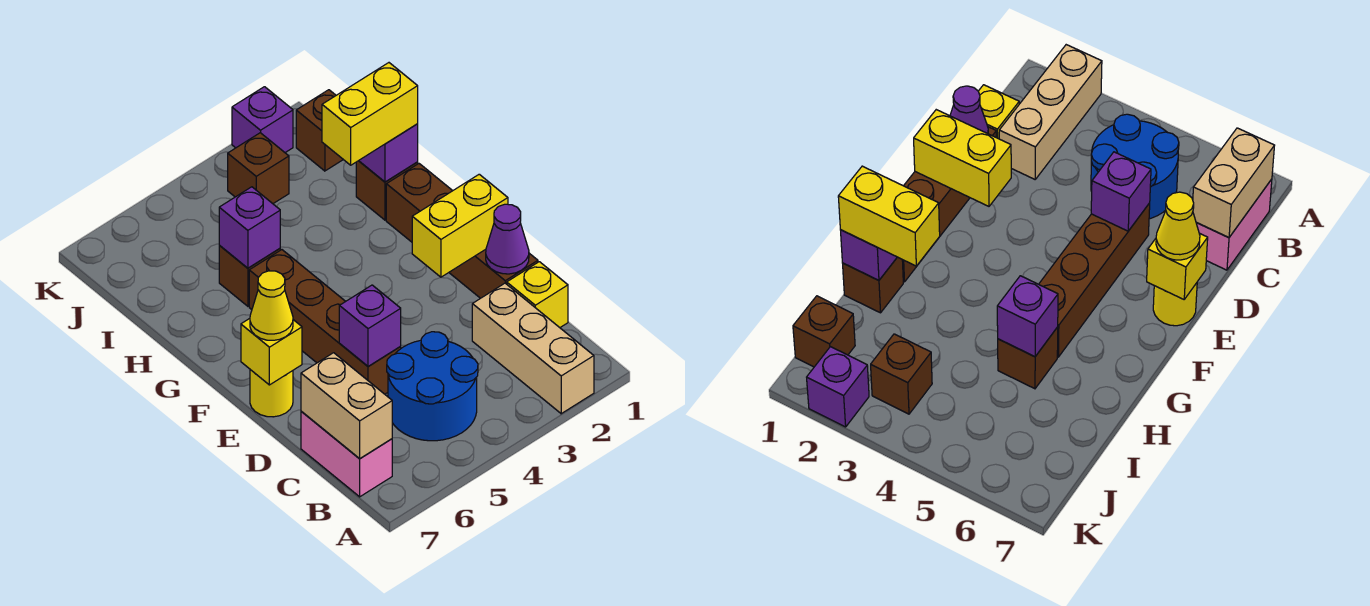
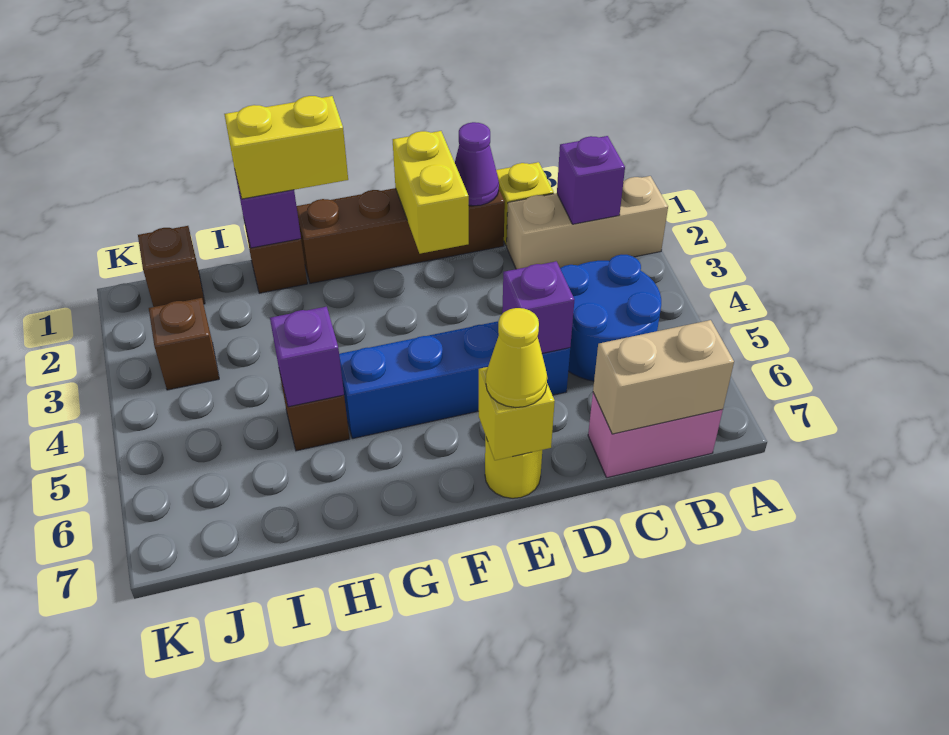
brown 1x4 brick [249,250,401,394] -> blue 1x4 brick [339,321,570,439]
yellow 1x2 brick [322,63,418,165] -> yellow 1x2 brick turned to [224,96,348,199]
purple 1x1 brick [232,87,293,153] -> purple 1x1 brick moved to [557,136,625,224]

